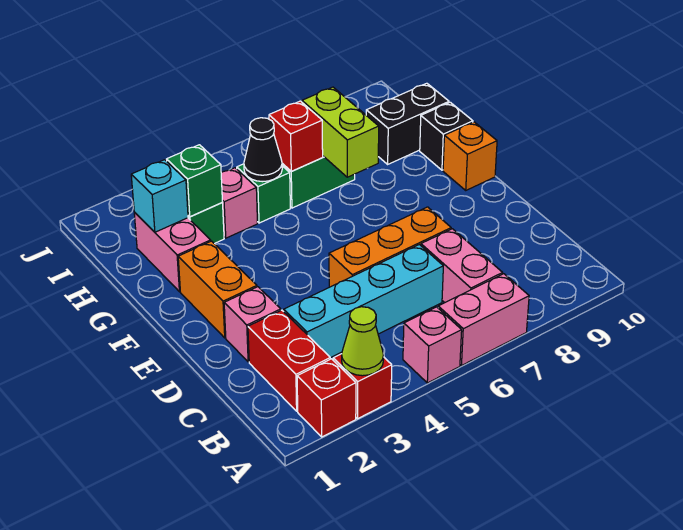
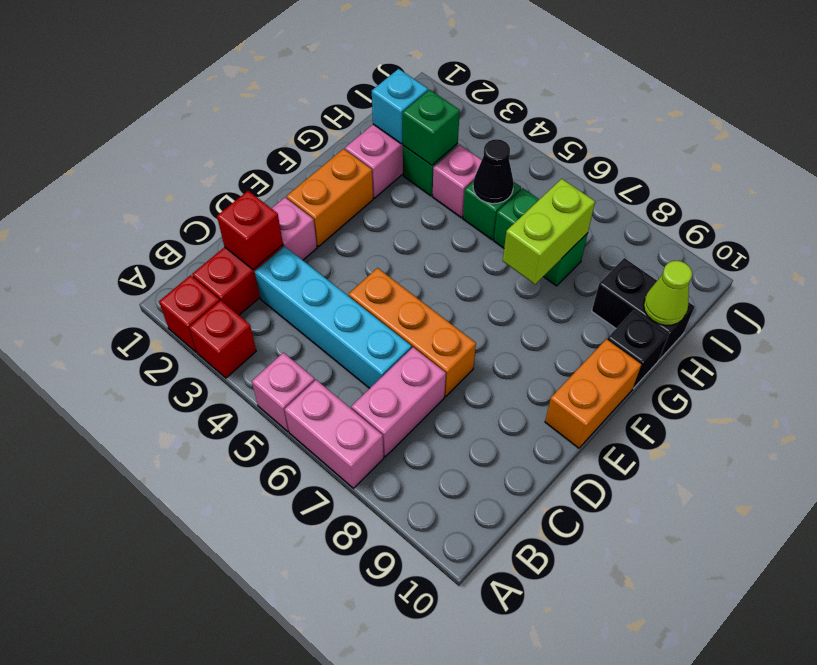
lime 1x1 cone [342,307,384,376] -> lime 1x1 cone moved to [644,261,692,325]
orange 1x1 brick [443,122,497,190] -> orange 1x2 brick [545,339,641,448]
red 1x1 brick [269,101,323,171] -> red 1x1 brick moved to [217,191,283,269]

